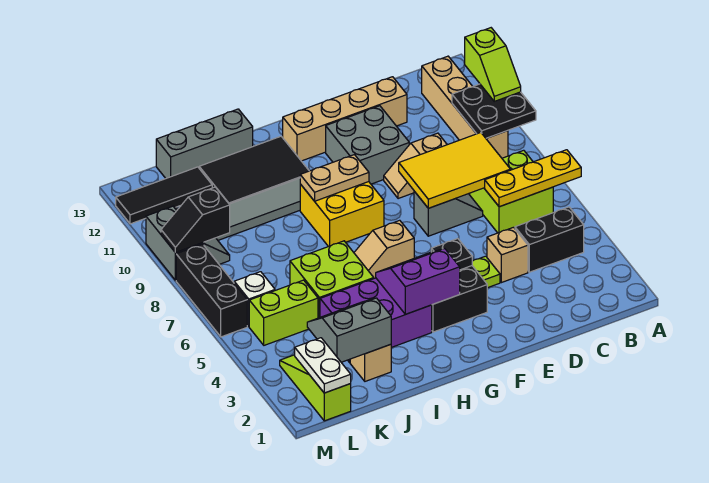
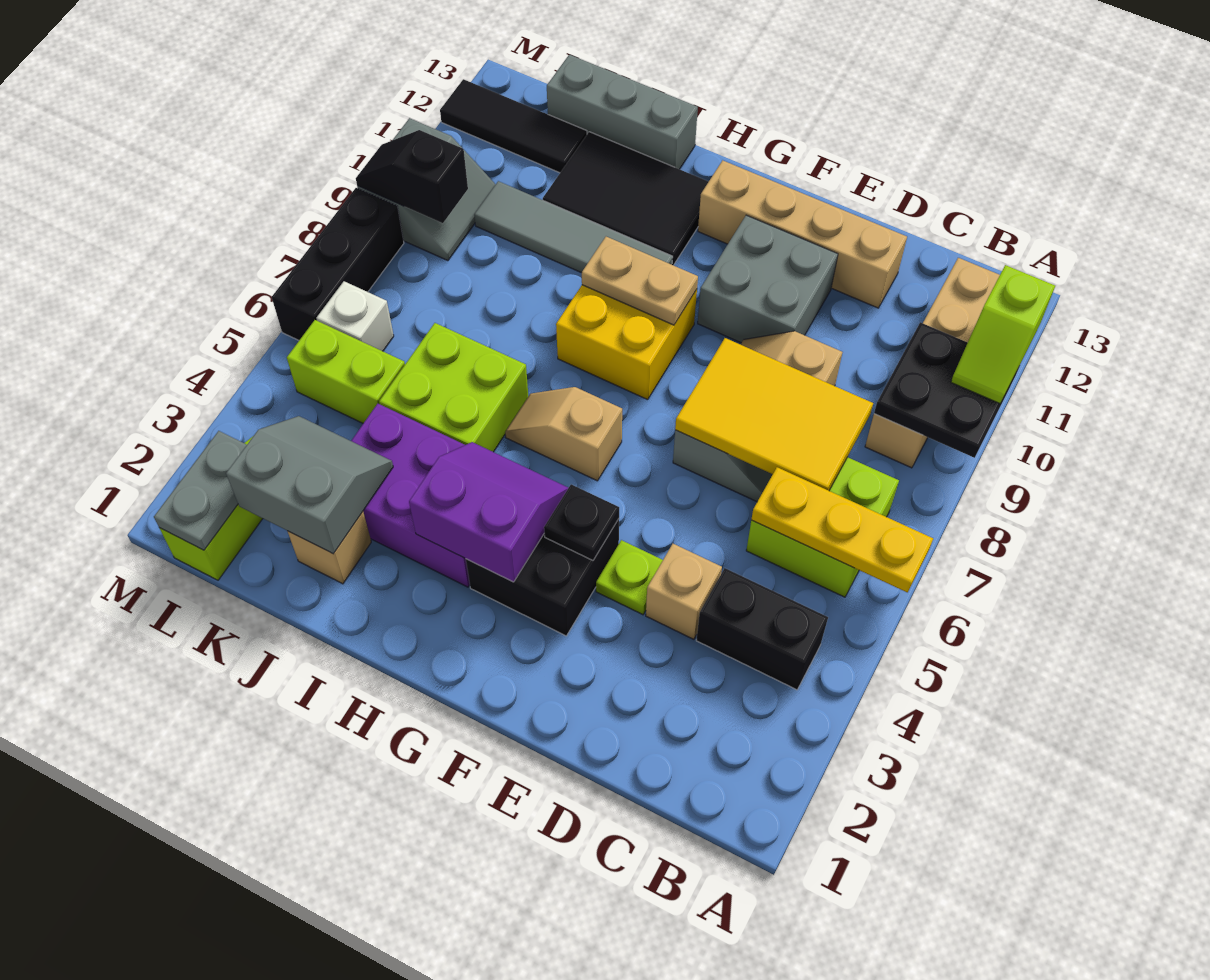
white 1x2 plate [295,338,351,393] -> grey 1x2 plate [154,431,247,550]

